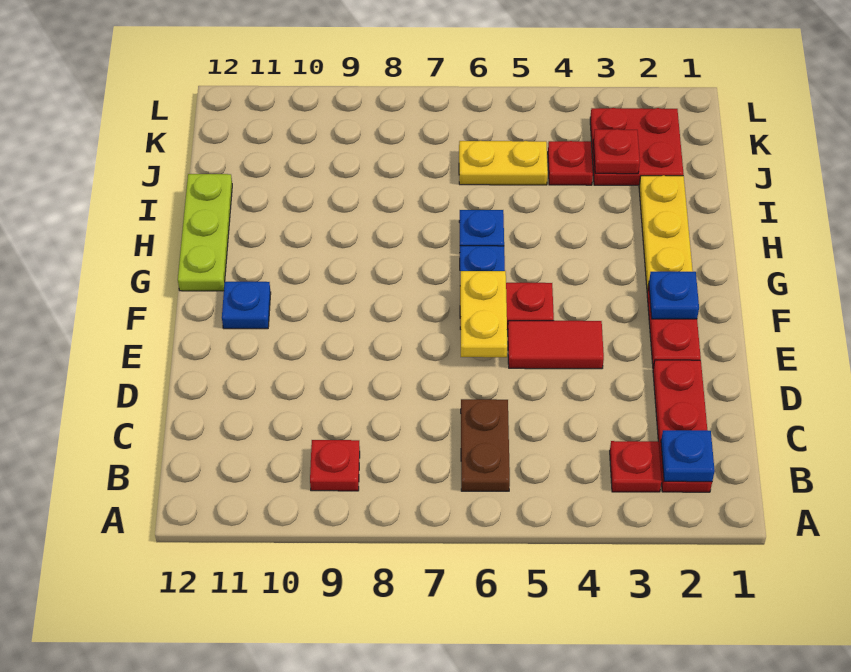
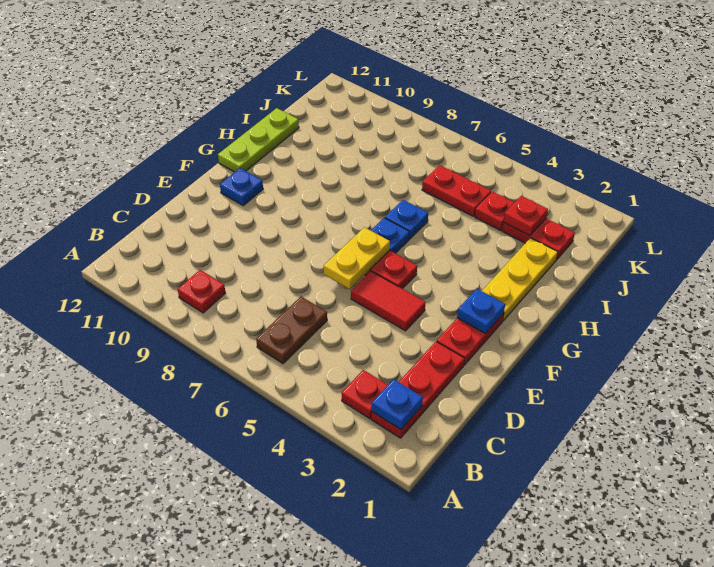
red 2x2 plate [590,108,684,185] -> red 1x2 plate [502,218,575,259]
yellow 1x2 plate [459,141,548,185] -> red 1x2 plate [422,165,491,216]

